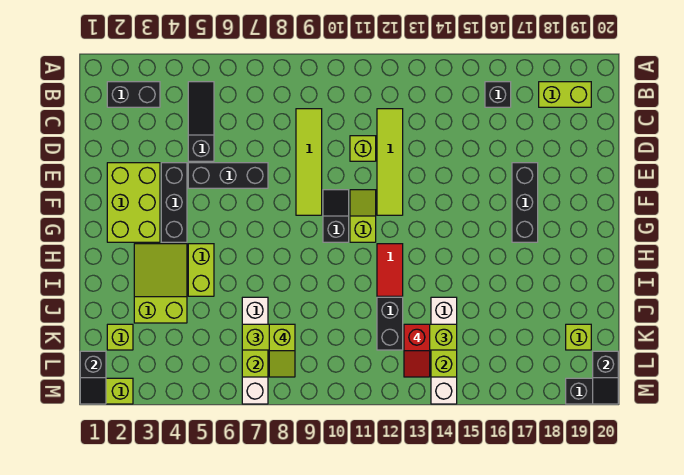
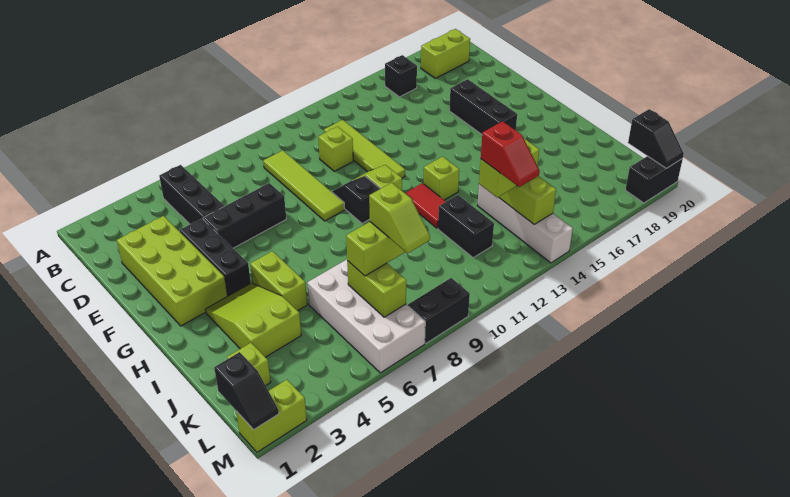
black 1x2 brick [107,82,160,107] -> black 1x2 brick moved to [408,278,470,343]
black 1x3 slope [188,82,214,161] -> black 1x3 brick [159,165,224,224]
lime 2x3 brick [107,163,160,242] -> lime 2x4 brick [117,216,227,326]
white 1x4 brick [242,297,268,404] -> white 2x4 brick [307,259,425,373]
lime 1x1 brick [566,324,591,350] -> lime 1x1 brick moved to [424,156,459,200]

